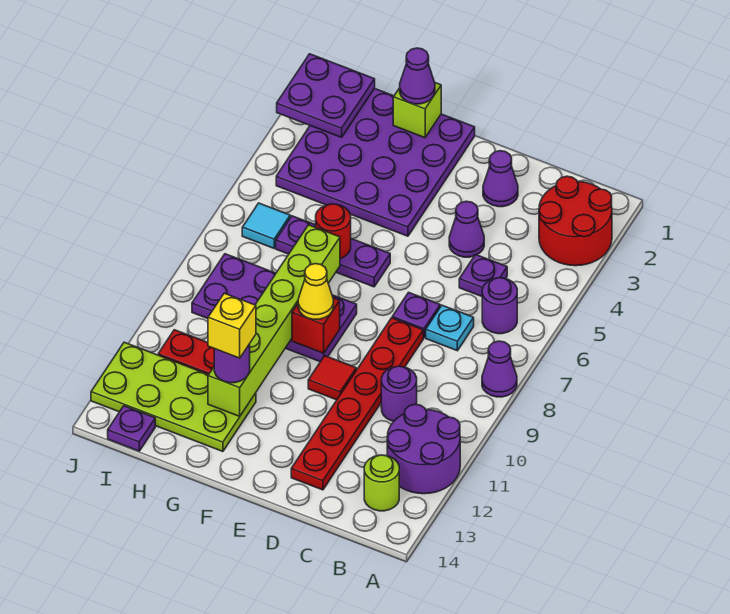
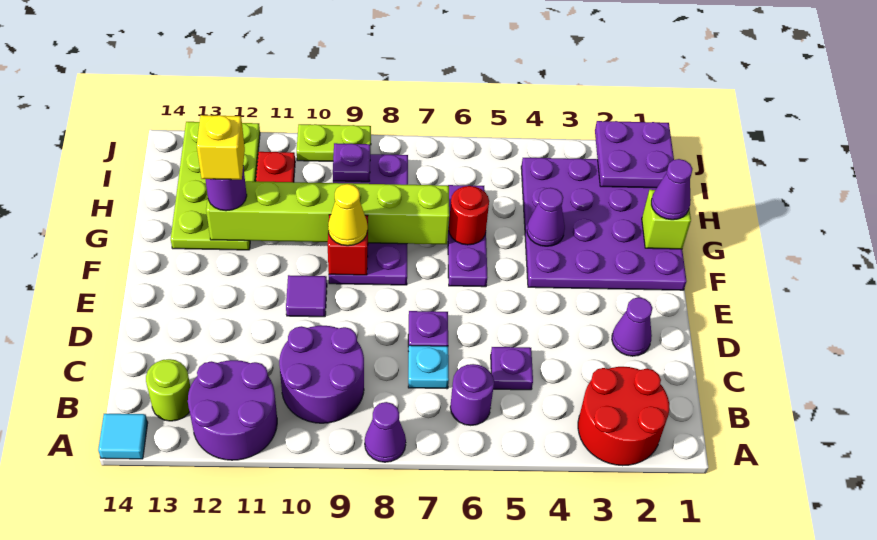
purple 1x1 round brick [381,366,417,421] -> purple 2x2 round brick [279,326,364,423]
purple 1x1 cone [449,201,484,257] -> purple 1x1 cone moved to [527,188,565,246]
red 1x6 plate [291,318,423,490] -> none
red 1x1 tile [308,356,356,400] -> purple 1x1 tile [286,275,327,317]
cyan 1x1 tile [242,203,290,248] -> cyan 1x1 tile moved to [98,414,148,459]
purple 1x1 plate [108,406,155,451] -> purple 1x1 plate moved to [333,143,370,182]
none -> lime 1x2 plate [297,124,371,161]

